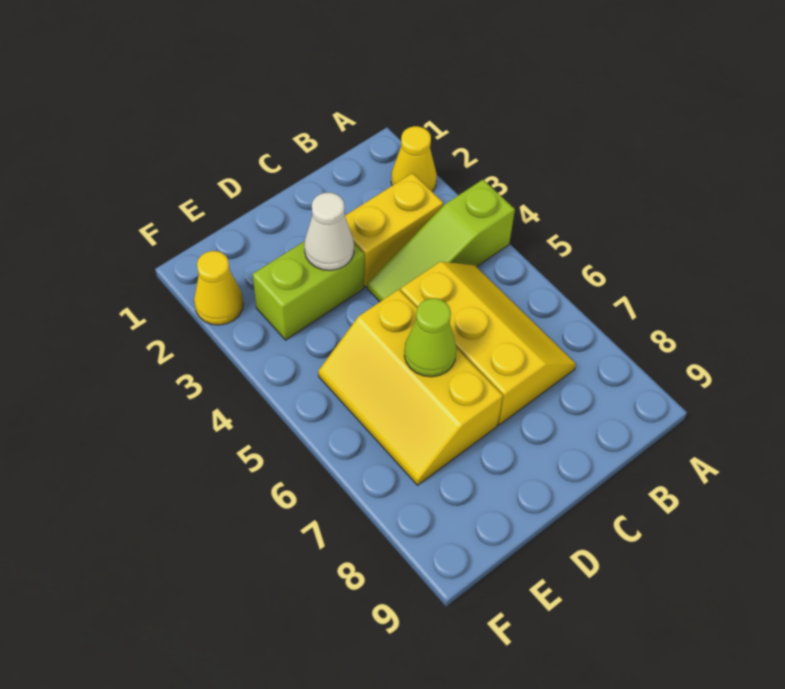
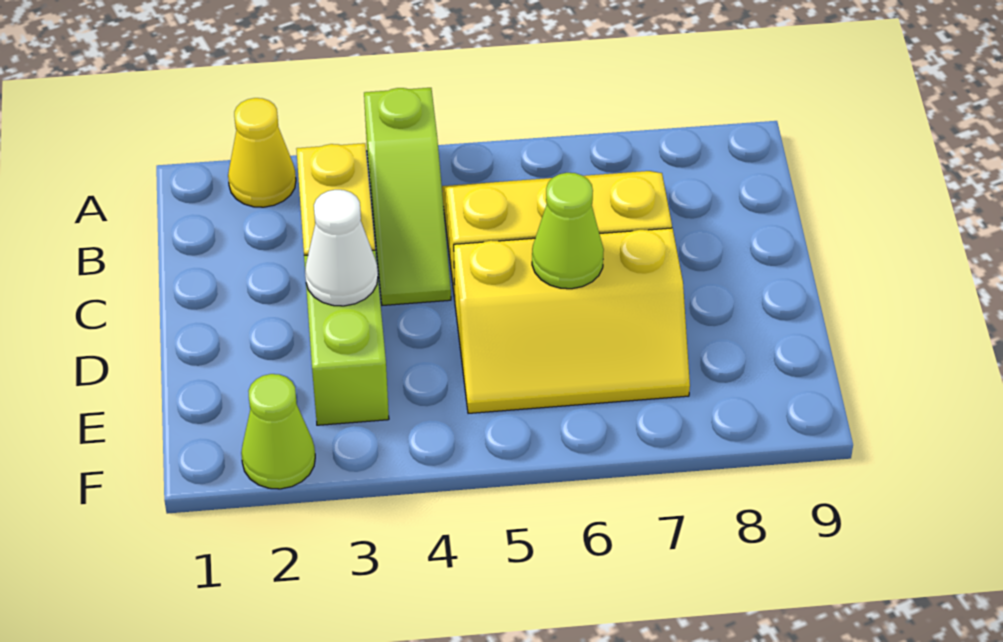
yellow 1x1 cone [194,251,243,325] -> lime 1x1 cone [241,374,315,489]

